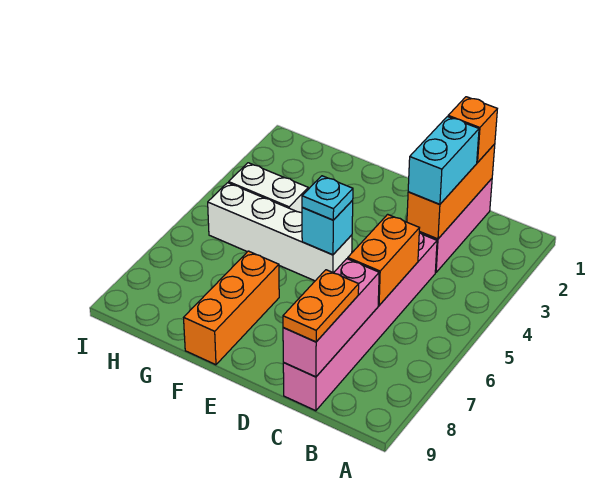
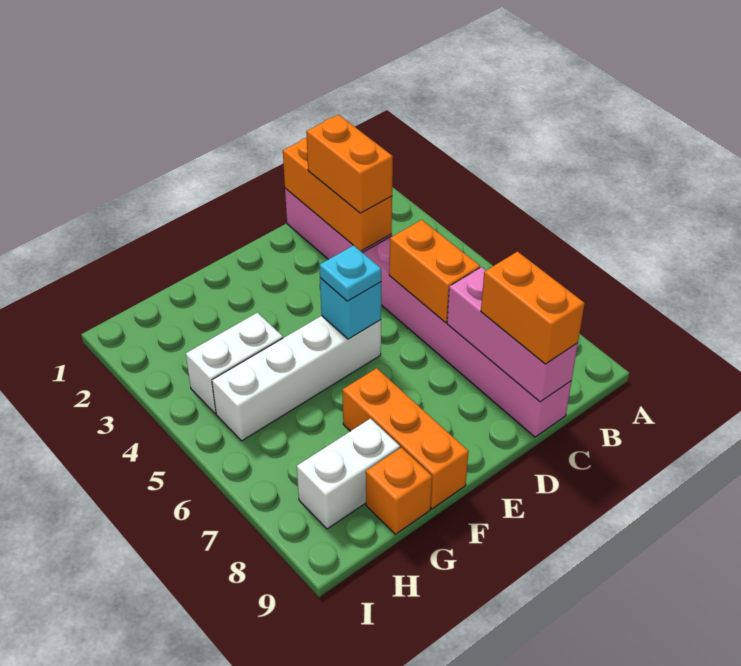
orange 1x1 brick [448,97,497,163] -> orange 1x1 brick moved to [366,448,432,534]
cyan 1x2 brick [408,117,479,204] -> orange 1x2 brick [306,115,393,213]
orange 1x2 plate [283,270,359,342] -> orange 1x2 brick [481,252,585,364]
none -> white 1x2 brick [297,419,400,529]

